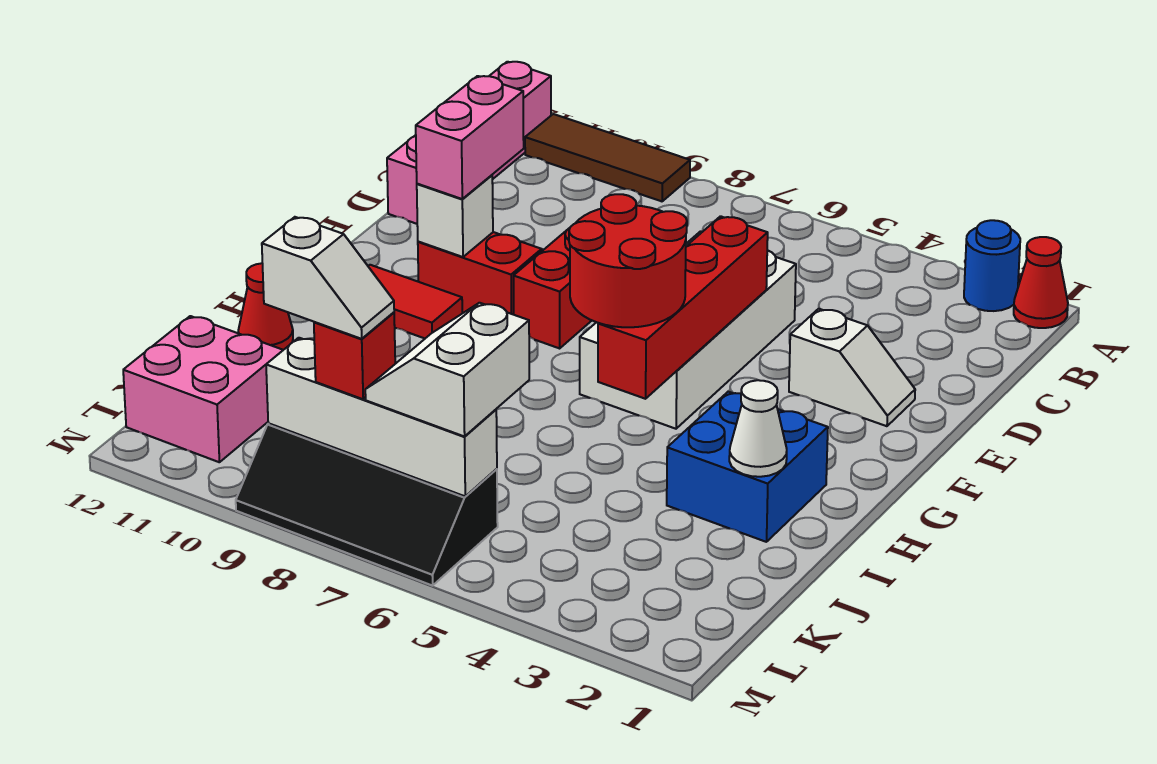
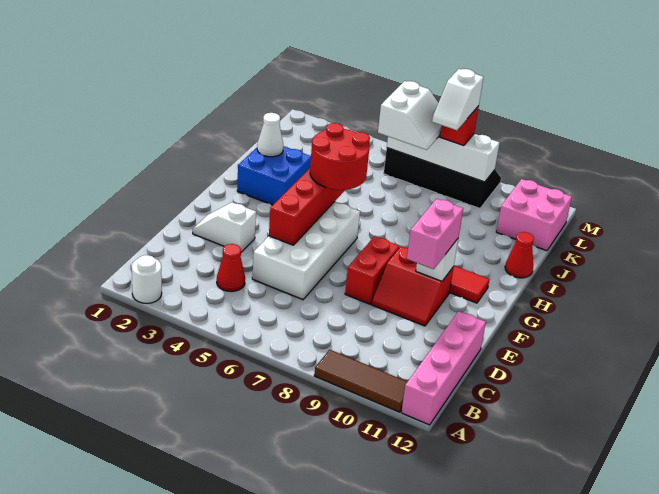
red 1x1 cone [1014,237,1068,328] -> red 1x1 cone moved to [217,244,245,292]
blue 1x1 round brick [964,220,1020,311] -> white 1x1 round brick [132,255,162,303]
white 1x2 slope [262,217,394,339] -> white 1x2 slope turned to [432,69,483,130]

